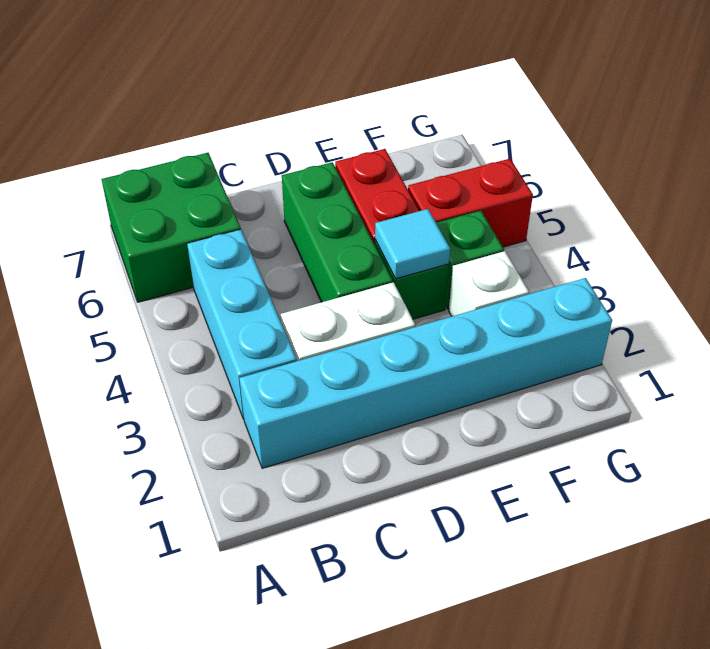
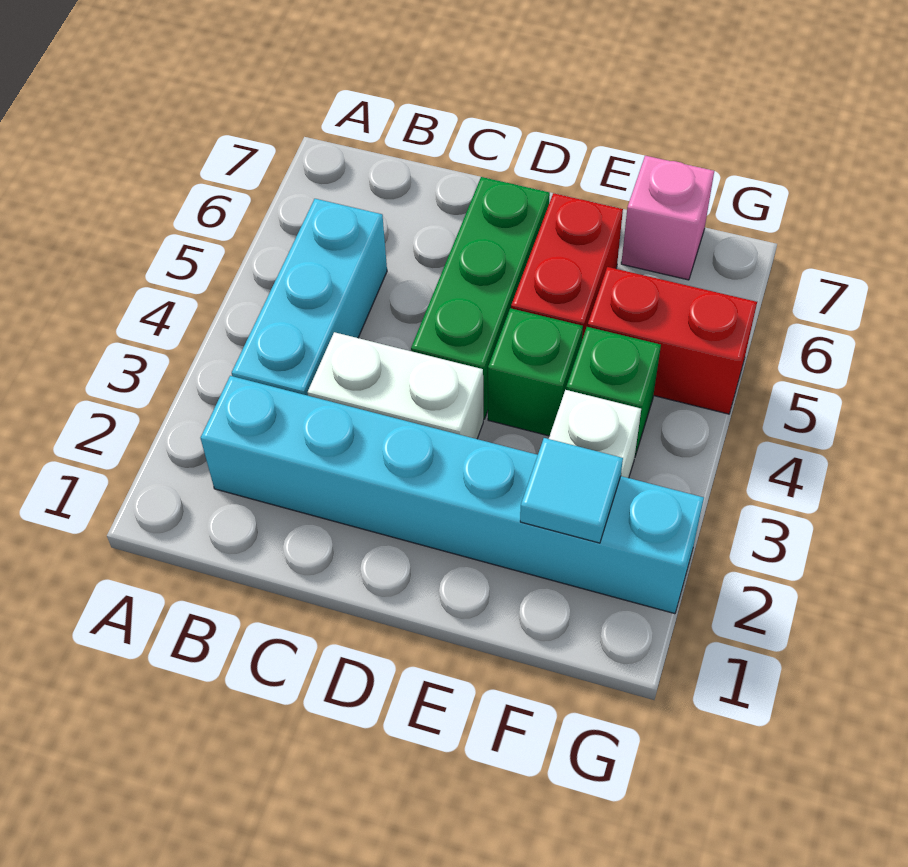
green 2x2 brick [101,153,241,302] -> none
cyan 1x1 tile [375,209,450,279] -> cyan 1x1 tile moved to [520,438,623,543]
none -> pink 1x1 brick [621,156,714,280]

